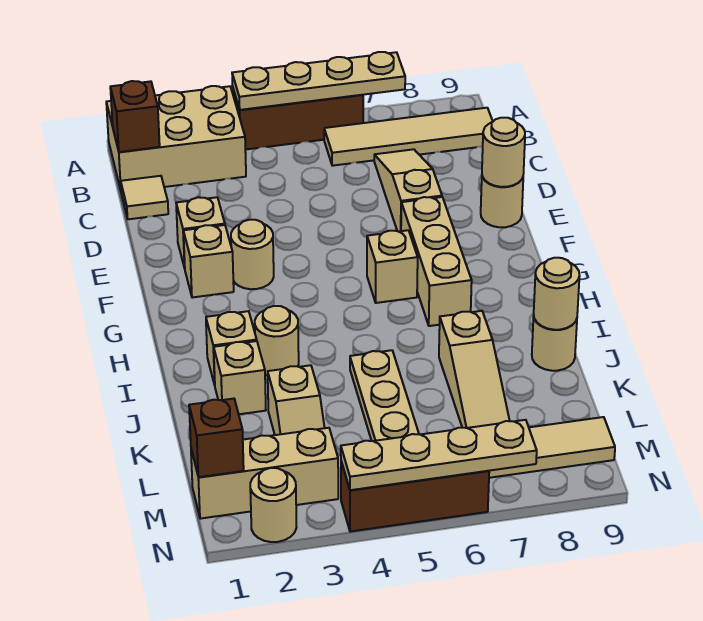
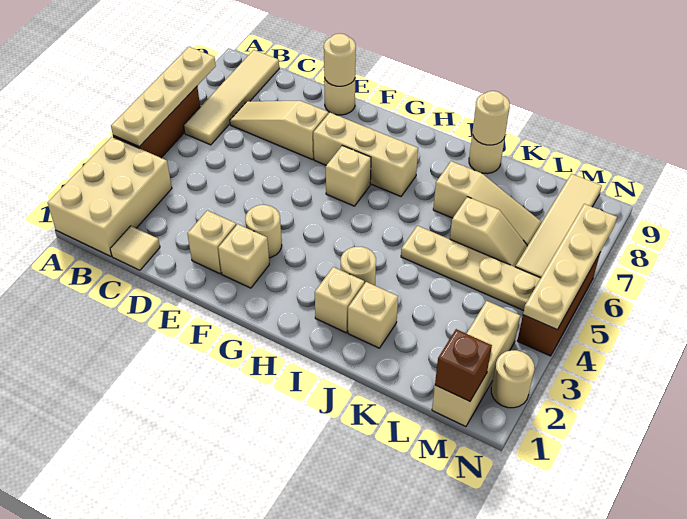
brown 1x1 brick [110,81,160,152] -> none
tan 1x2 slope [268,365,325,435] -> tan 1x2 slope moved to [450,197,527,267]

